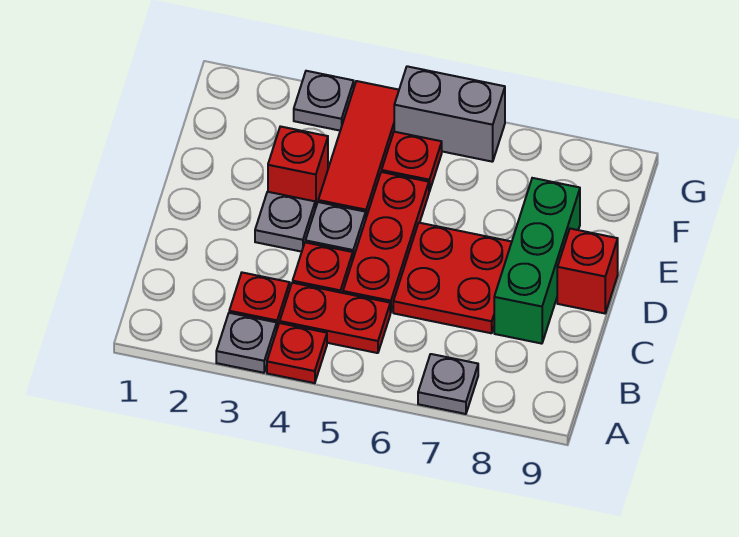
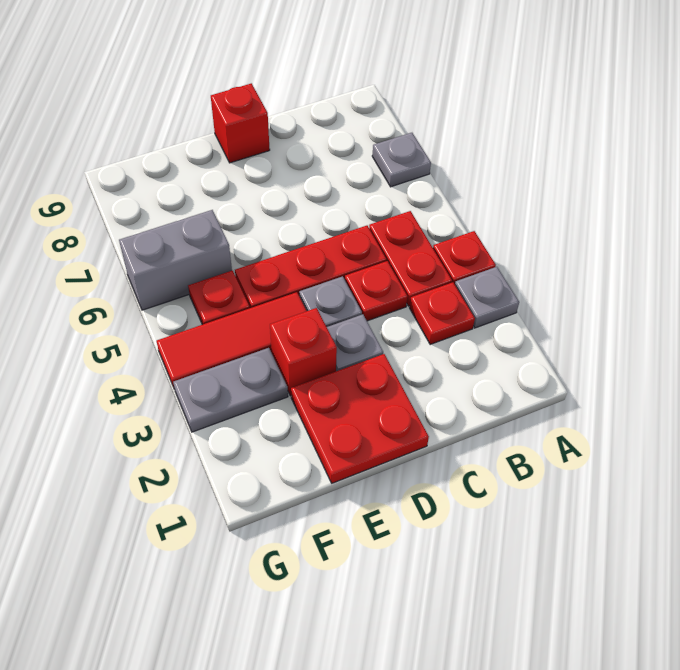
red 2x2 plate [393,223,512,333] -> red 2x2 plate moved to [291,354,429,483]
green 1x3 brick [494,178,580,344] -> none
grey 1x1 plate [294,71,354,131] -> grey 1x2 plate [173,348,288,432]
grey 1x2 brick [394,66,505,162] -> grey 1x2 brick turned to [119,210,232,310]

